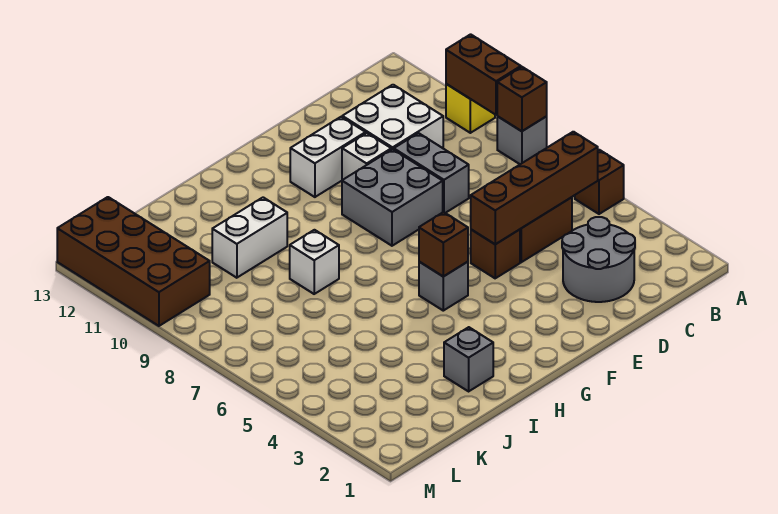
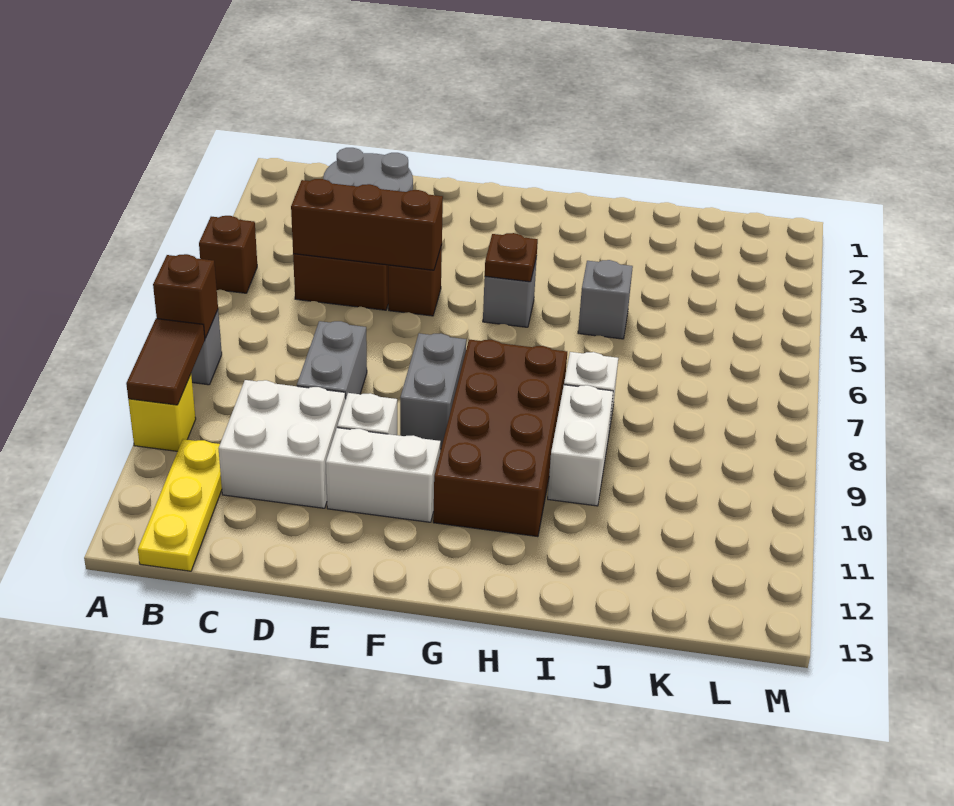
brown 1x2 brick [446,34,521,115] -> brown 1x2 tile [126,319,205,405]
brown 1x4 brick [471,132,598,244] -> brown 1x3 brick [291,179,443,270]
none -> yellow 1x3 plate [138,439,222,571]
grey 2x2 brick [342,149,443,246] -> grey 1x2 brick [400,333,466,449]
brown 1x1 brick [419,212,468,276] -> brown 1x1 plate [485,233,538,282]
grey 1x1 brick [444,327,493,391] -> grey 1x1 brick moved to [578,260,633,339]
white 1x2 brick [212,197,287,278] -> white 1x2 brick turned to [548,385,613,506]
brown 2x4 brick [57,197,210,326] -> brown 2x4 brick moved to [433,340,567,537]

